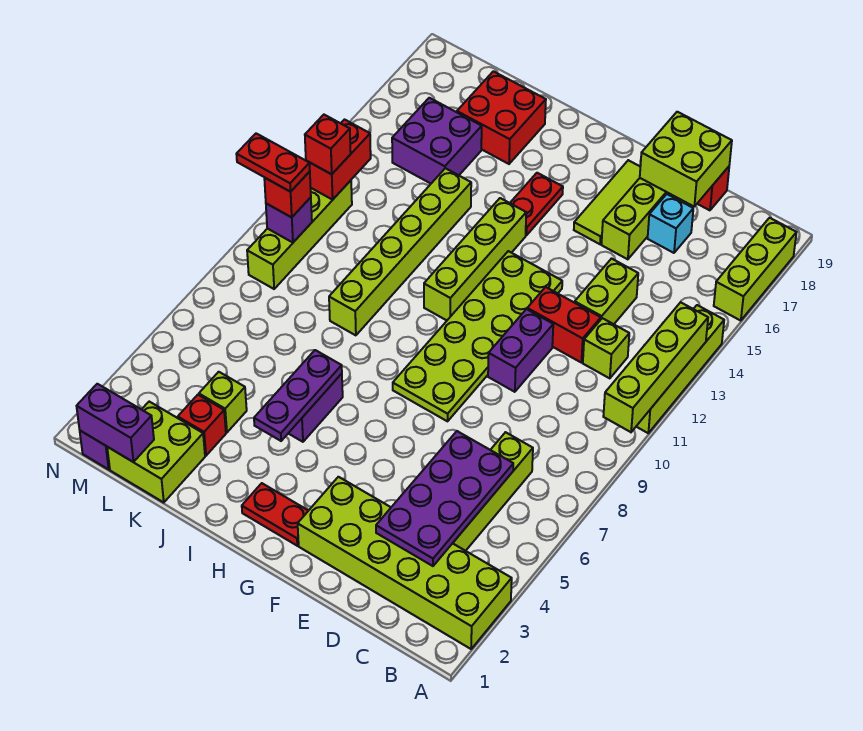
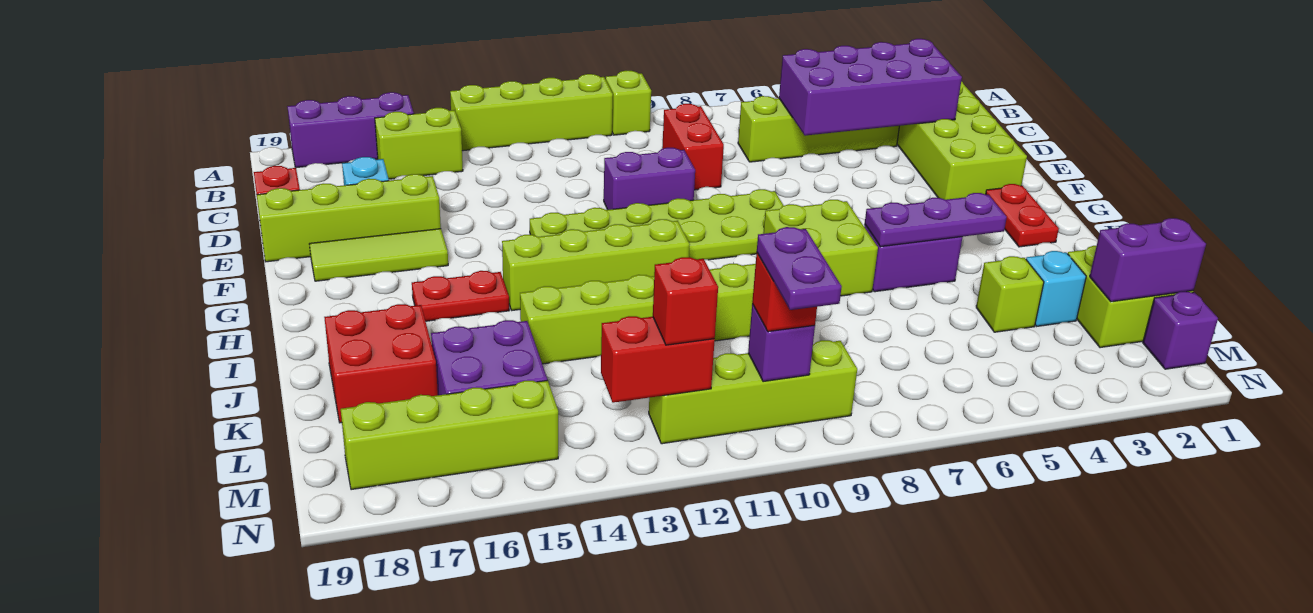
lime 1x4 brick [603,302,708,432] -> lime 1x4 brick moved to [341,380,558,490]
lime 1x3 brick [714,218,797,321] -> purple 1x3 brick [287,92,414,168]
purple 2x4 plate [376,431,513,566] -> purple 2x4 brick [779,39,962,136]
lime 1x1 brick [583,318,629,378] -> lime 1x1 brick moved to [606,71,651,135]
red 1x2 brick [527,287,601,362] -> red 1x2 brick moved to [662,104,724,190]
lime 1x2 brick [575,259,638,324] -> lime 1x2 brick moved to [375,108,463,179]
lime 2x2 brick [640,112,732,206] -> lime 2x2 brick moved to [763,200,878,296]
red 1x1 brick [178,395,226,456] -> cyan 1x1 brick [1026,251,1086,326]
purple 1x2 brick [77,384,154,462] -> purple 1x2 brick turned to [1090,218,1206,302]
red 1x2 plate [236,133,310,192] -> purple 1x2 plate [757,227,842,310]

